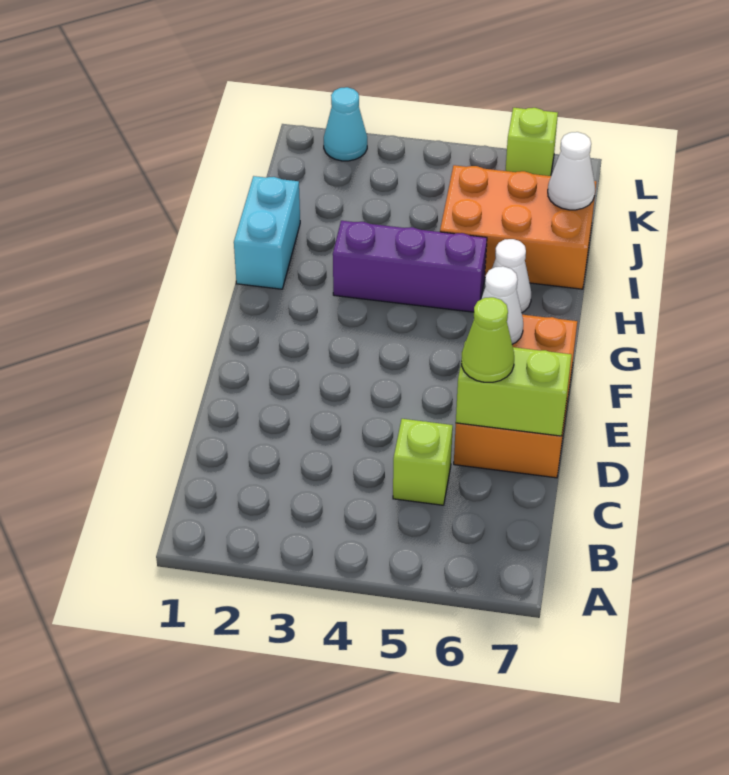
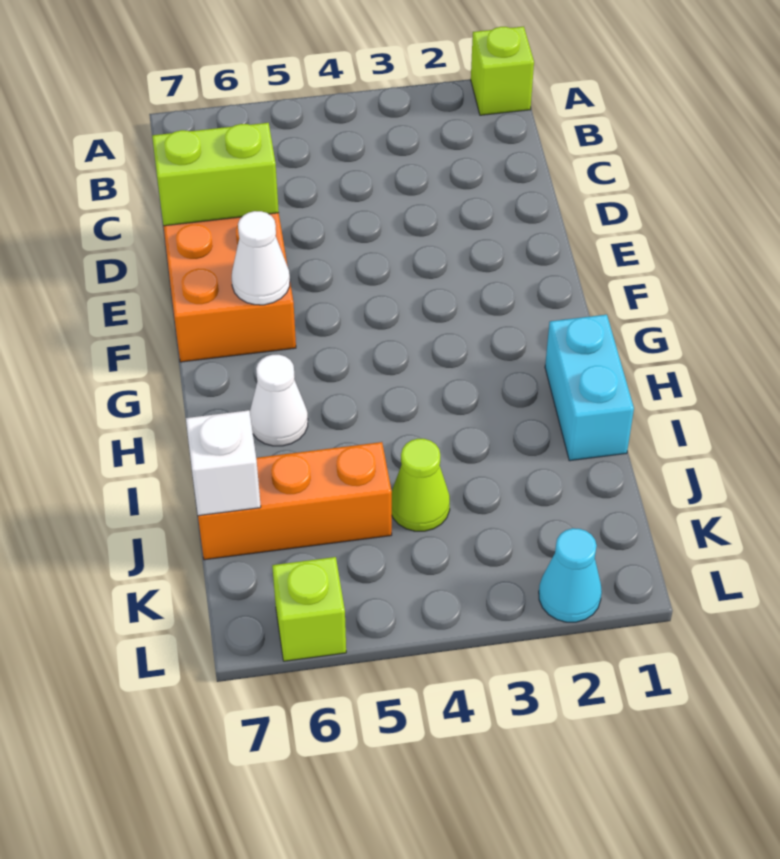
lime 1x1 brick [393,419,453,505] -> lime 1x1 brick moved to [471,27,534,115]
lime 1x1 cone [461,297,514,382] -> lime 1x1 cone moved to [392,439,450,531]
purple 1x3 brick [333,221,487,312] -> none
orange 2x3 brick [440,165,596,289] -> orange 1x3 brick [198,442,392,560]
white 1x1 cone [548,132,595,210] -> white 1x1 brick [186,410,261,516]

